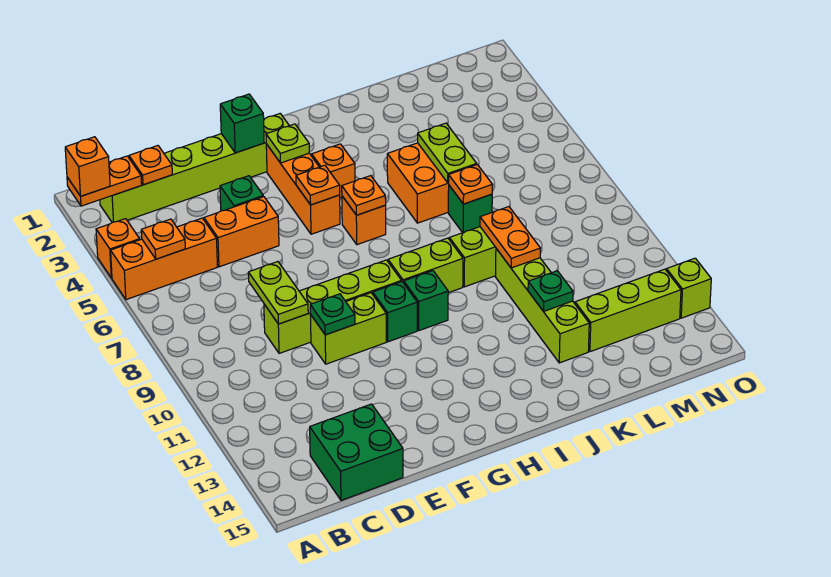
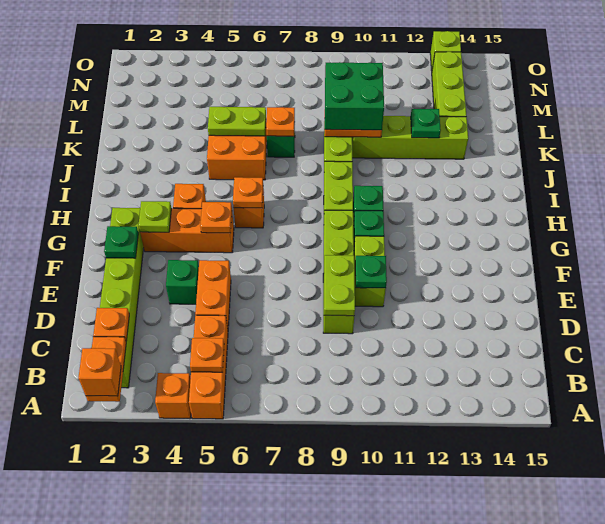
green 2x2 brick [310,404,403,500] -> green 2x2 brick moved to [325,62,384,130]
lime 1x2 plate [248,262,308,324] -> lime 1x2 plate turned to [324,255,355,316]
green 1x1 brick [220,94,264,153] -> green 1x1 plate [104,226,138,258]

